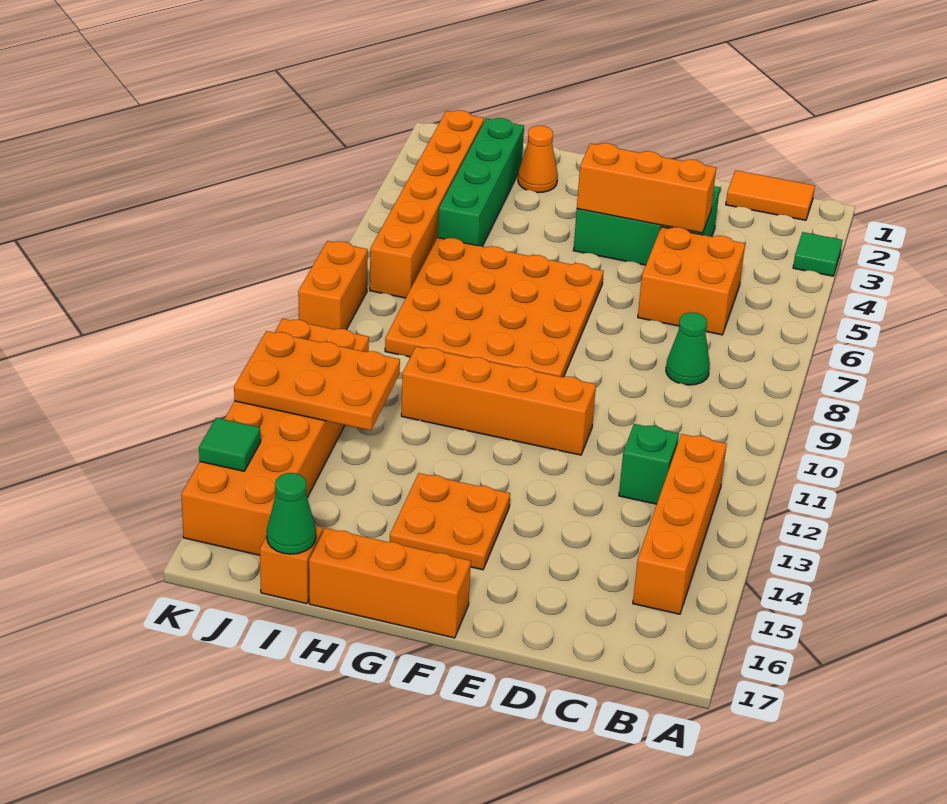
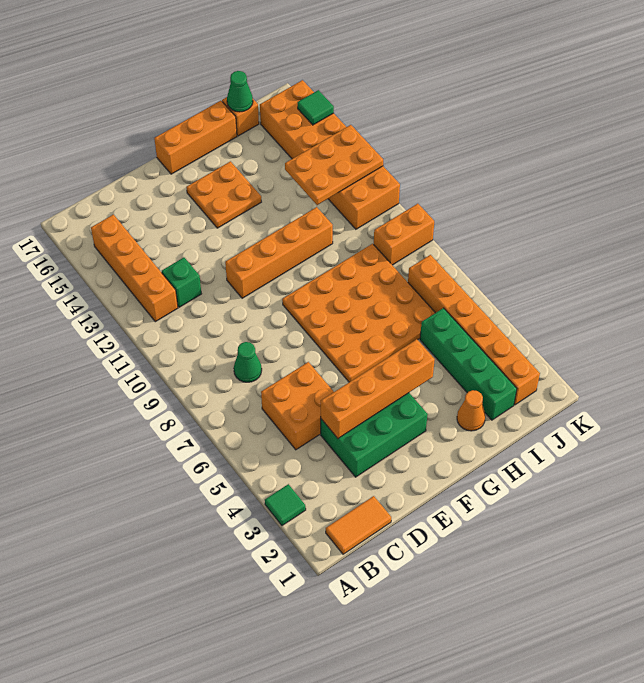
orange 1x3 brick [577,143,716,233] -> orange 1x4 brick [321,339,435,438]
orange 1x2 brick [298,241,368,330] -> orange 1x2 brick turned to [374,204,434,265]

